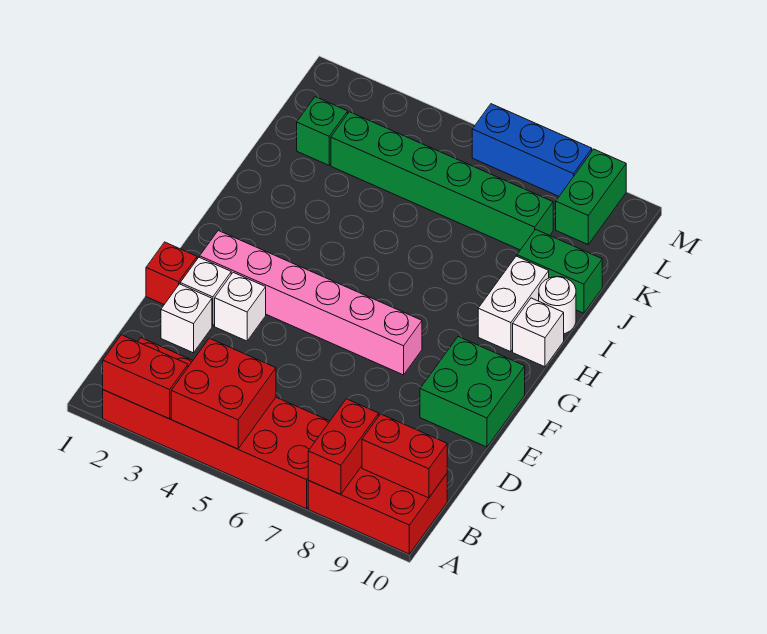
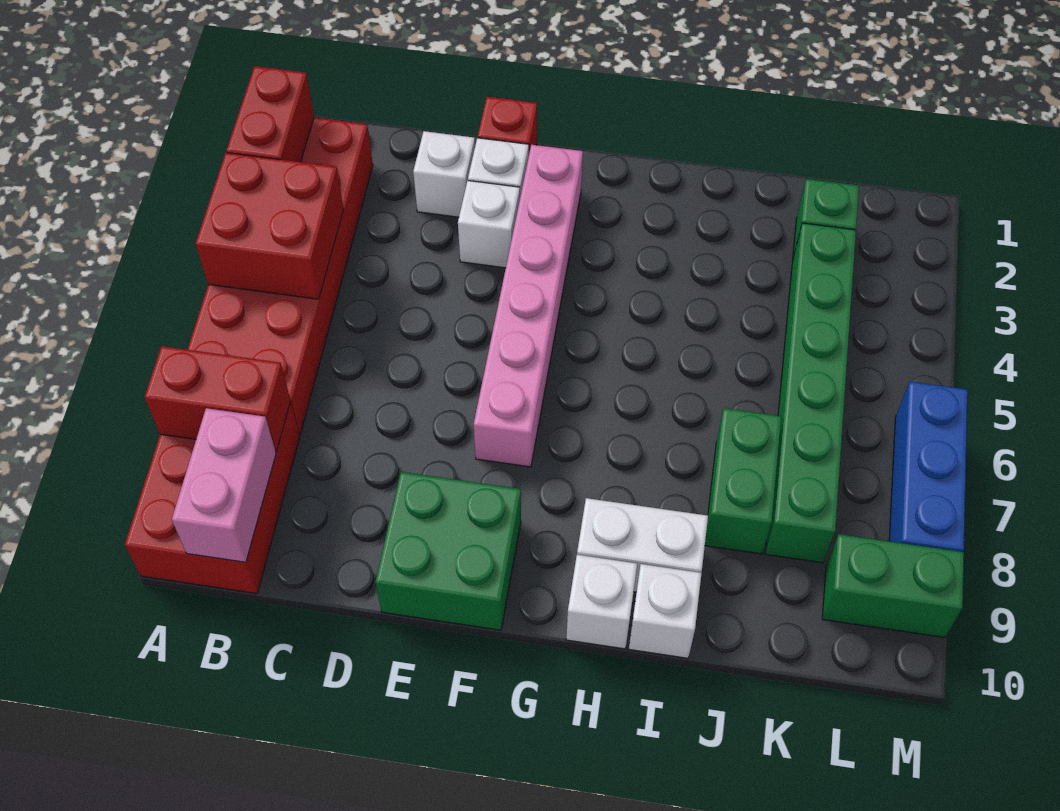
red 1x2 brick [362,414,447,498] -> pink 1x2 brick [172,408,276,562]
white 1x1 round brick [539,277,576,334] -> white 1x1 brick [629,564,702,658]
green 1x2 brick [517,229,602,313] -> green 1x2 brick moved to [705,408,781,554]

